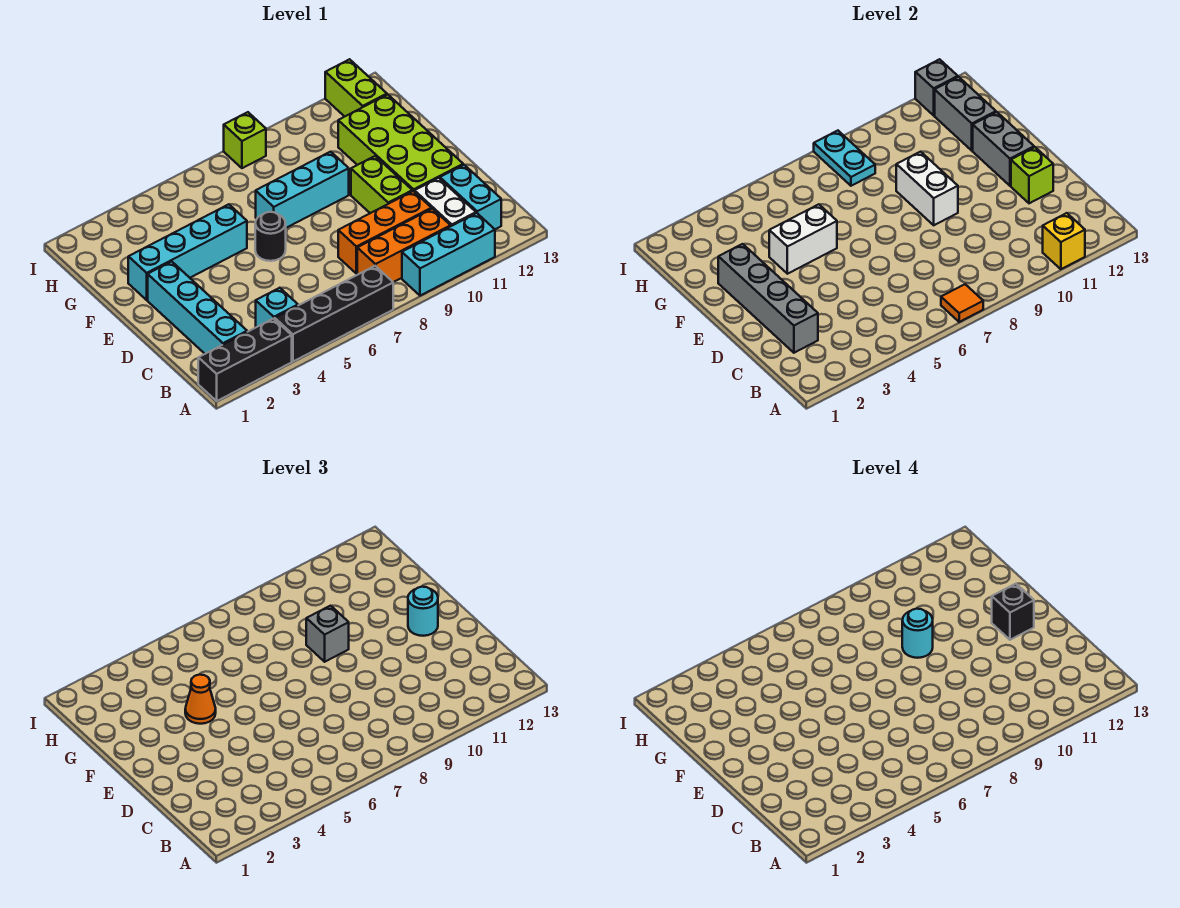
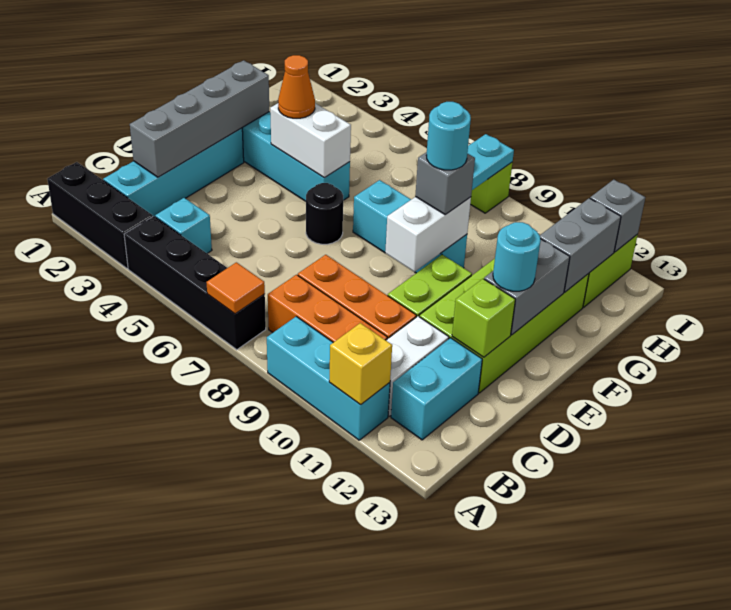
black 1x1 brick [992,584,1034,640] -> none

